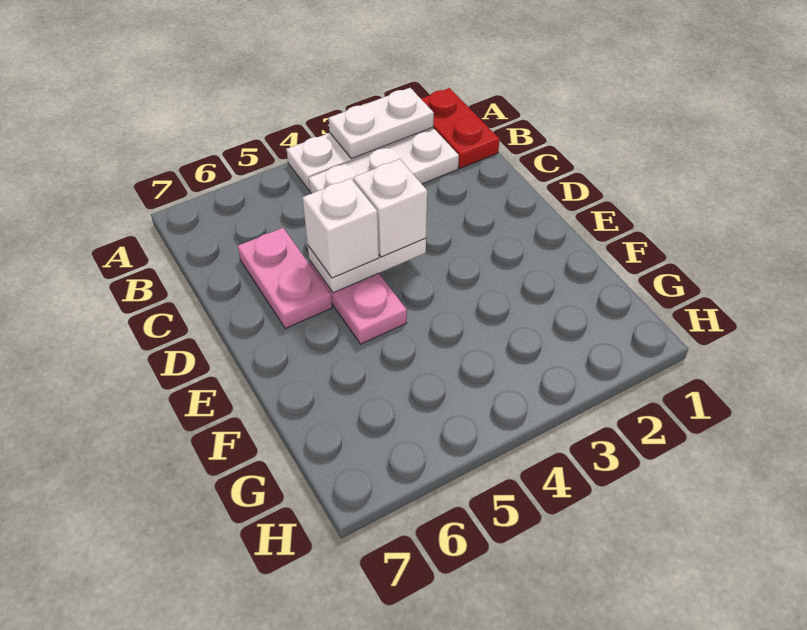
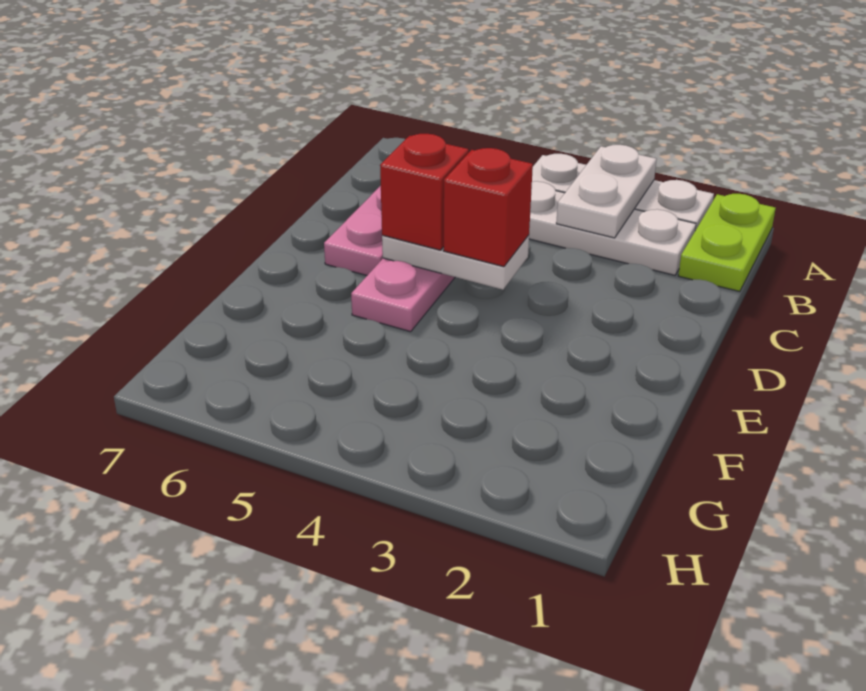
red 1x2 plate [421,88,500,168] -> lime 1x2 plate [678,194,776,292]
white 1x2 plate [329,88,434,159] -> white 1x2 plate turned to [556,145,657,238]
white 1x1 brick [353,159,427,257] -> red 1x1 brick [444,148,533,267]
white 1x1 brick [303,178,379,278] -> red 1x1 brick [380,134,469,250]

